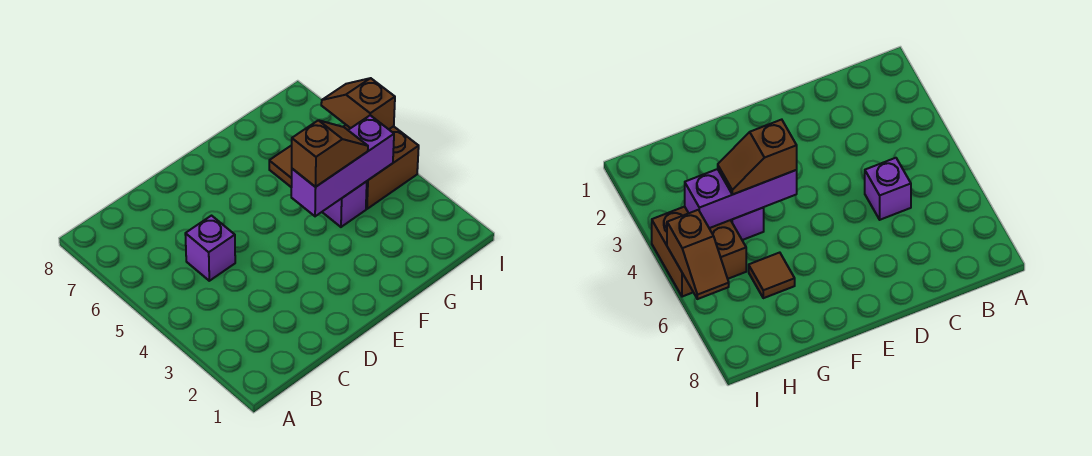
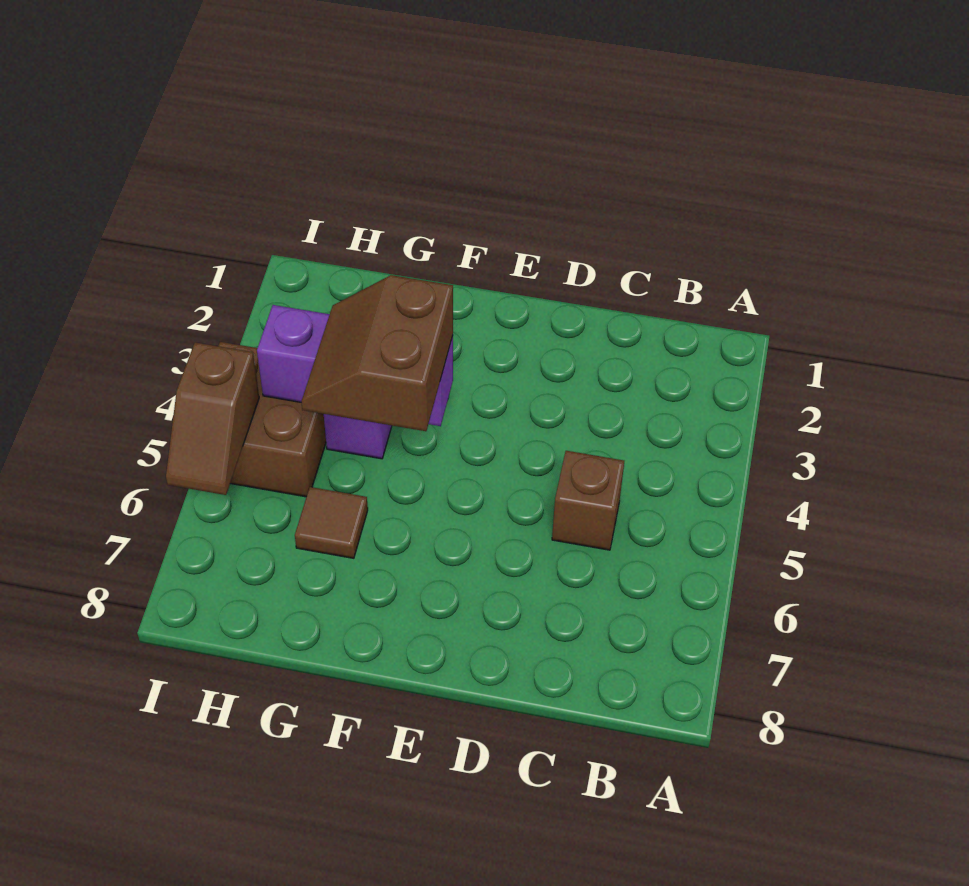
purple 1x1 brick [185,216,235,281] -> brown 1x1 brick [552,451,624,550]
brown 1x2 slope [292,120,368,187] -> brown 2x2 slope [301,275,453,431]

